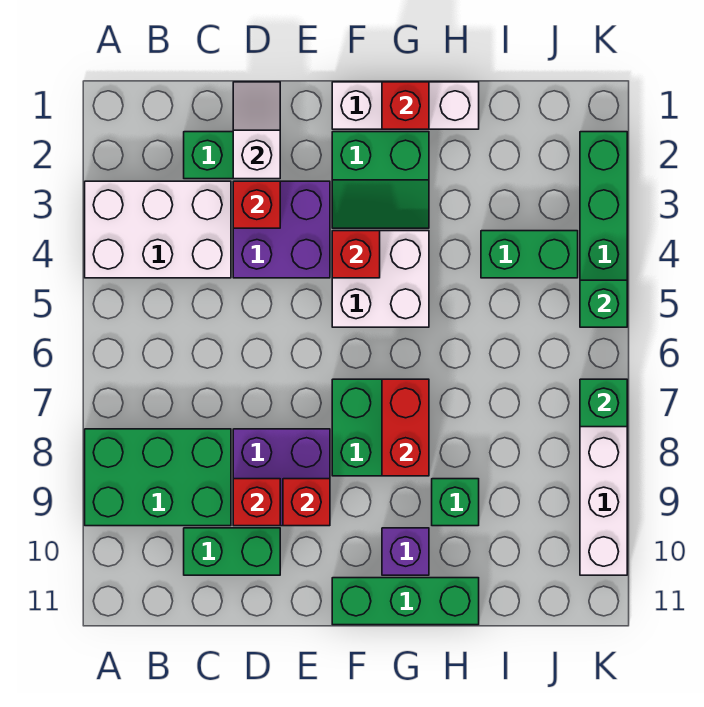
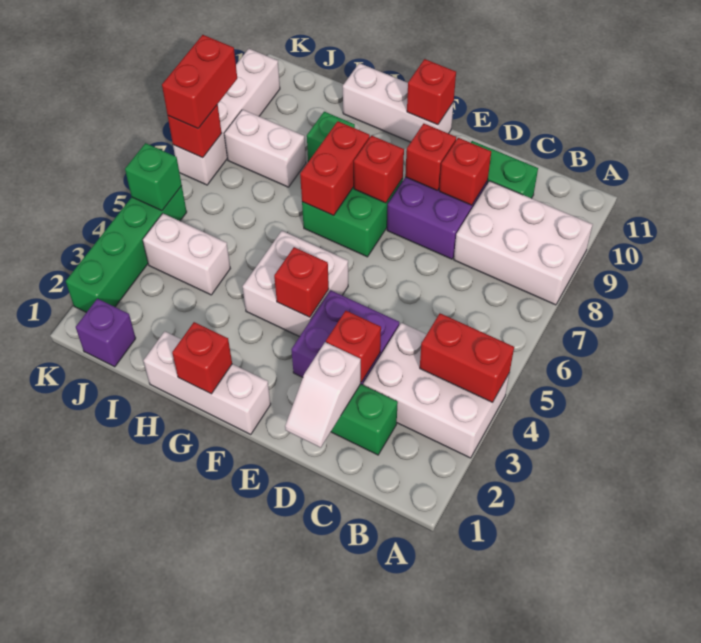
none -> red 1x2 brick [420,313,514,402]
green 2x3 brick [85,429,231,526] -> white 2x3 brick [454,181,593,305]
green 2x2 slope [332,132,429,228] -> none
none -> red 1x1 brick [354,135,404,203]
green 1x3 brick [332,578,479,625] -> white 1x3 brick [343,63,454,142]
none -> red 1x1 brick [407,59,456,125]
purple 1x1 brick [382,528,429,575] -> purple 1x1 brick moved to [76,299,136,367]
green 1x2 brick [481,231,578,278] -> white 1x2 brick [143,214,230,295]
none -> white 1x2 brick [224,110,306,187]
green 1x1 brick [580,379,627,427] -> red 1x1 brick [168,105,222,158]
none -> red 1x2 brick [162,35,237,128]

